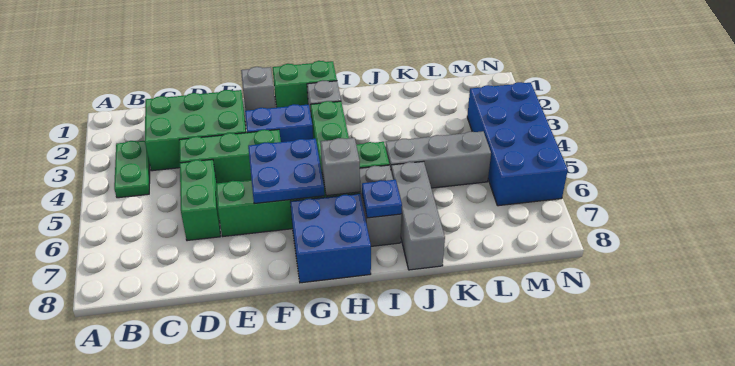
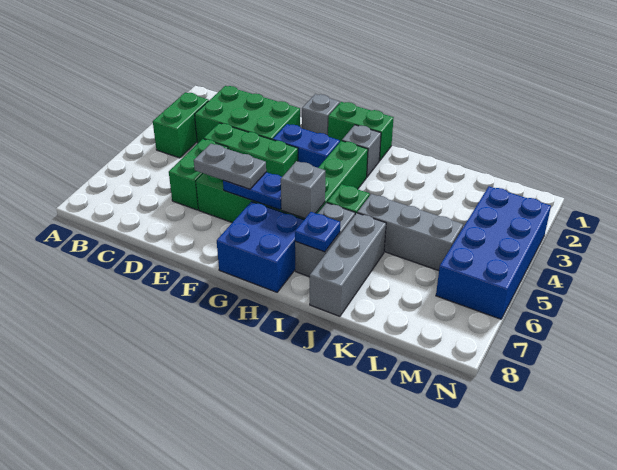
green 1x2 plate [114,141,150,198] -> green 1x2 brick [153,92,209,158]
none -> grey 1x2 plate [194,144,266,189]
blue 2x2 plate [248,139,324,204] -> blue 1x2 plate [223,172,282,210]

